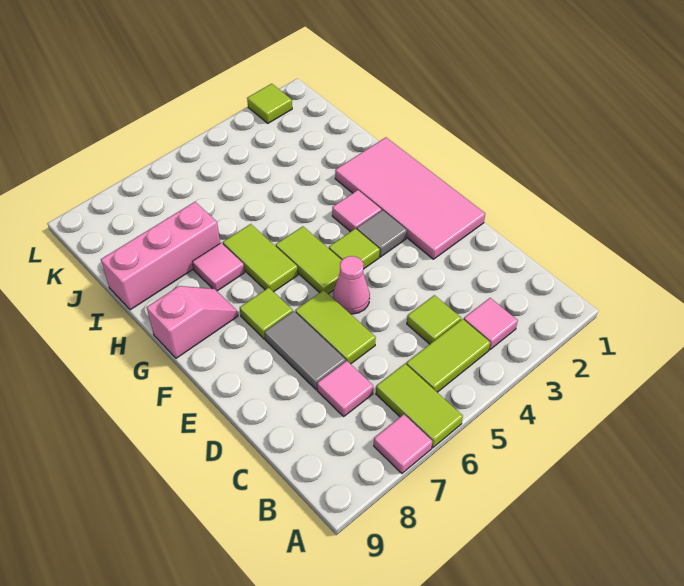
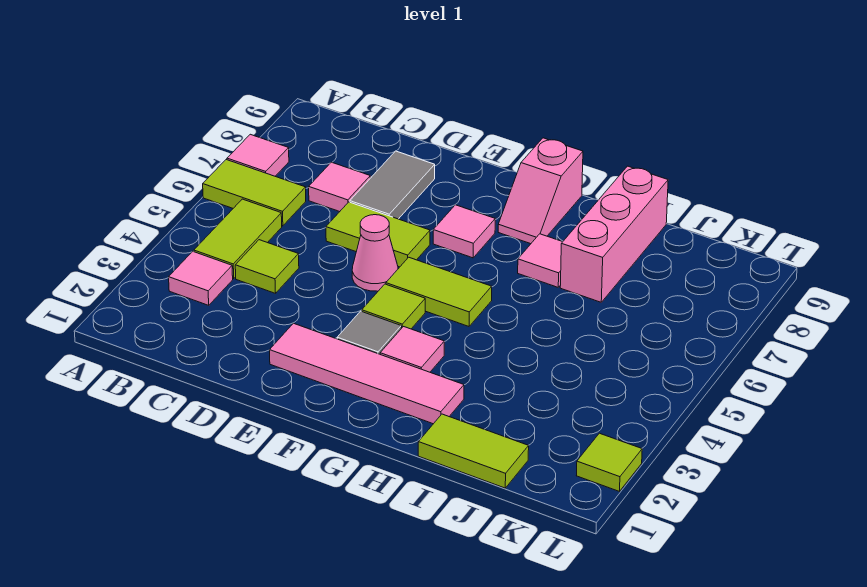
grey 1x2 tile [265,311,345,390] -> grey 1x2 tile turned to [350,151,435,219]
pink 2x4 tile [335,137,485,259] -> pink 1x4 tile [270,323,464,424]
lime 1x1 tile [240,288,293,339] -> pink 1x1 tile [433,205,495,258]
lime 1x2 tile [223,224,298,292] -> lime 1x2 tile moved to [418,414,529,488]

